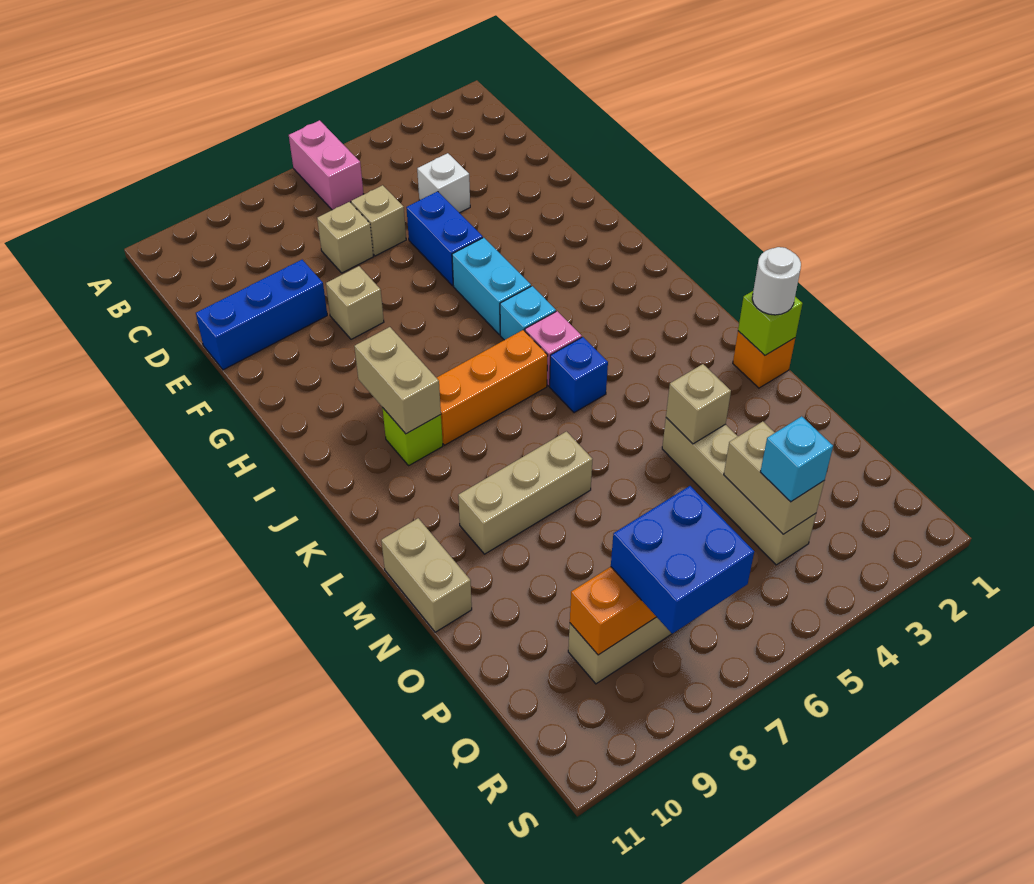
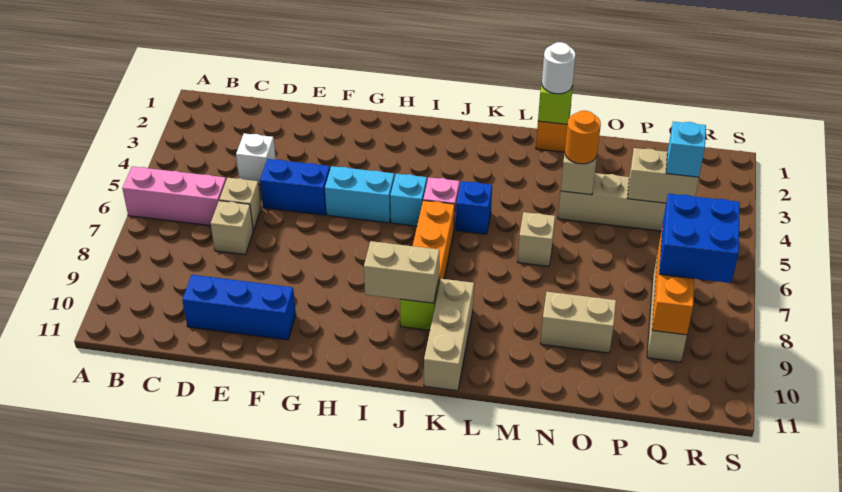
pink 1x2 brick [289,120,364,210] -> pink 1x3 brick [122,166,226,226]
blue 1x3 brick [196,260,327,370] -> blue 1x3 brick turned to [183,275,296,340]
tan 1x1 brick [326,266,384,339] -> tan 1x1 brick moved to [518,212,555,266]
tan 1x3 brick [458,431,593,554] -> tan 1x3 brick moved to [424,279,474,391]
tan 1x2 brick [381,518,472,632] -> tan 1x2 brick moved to [540,292,616,353]
none -> orange 1x1 round brick [565,111,601,164]

